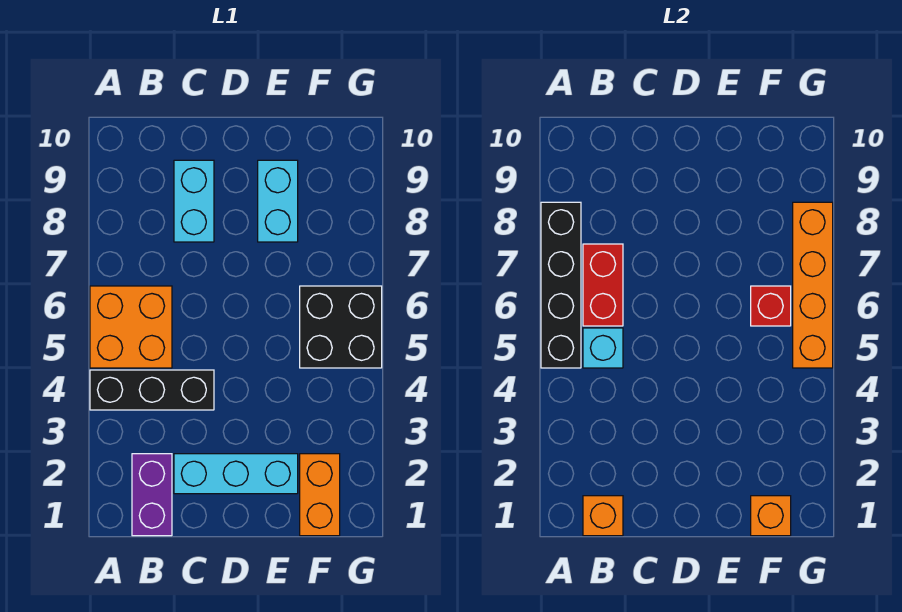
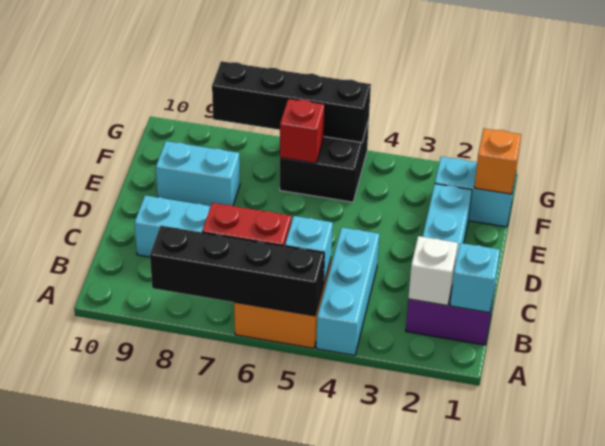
black 1x3 brick [90,370,214,410] -> cyan 1x3 brick [316,228,379,355]
orange 1x1 brick [583,496,623,536] -> cyan 1x1 brick [450,243,500,313]
none -> white 1x1 brick [408,236,458,306]
orange 1x2 brick [300,454,340,536] -> cyan 1x2 brick [435,157,516,227]
orange 1x4 brick [793,202,833,368] -> black 1x4 brick [212,61,371,143]

